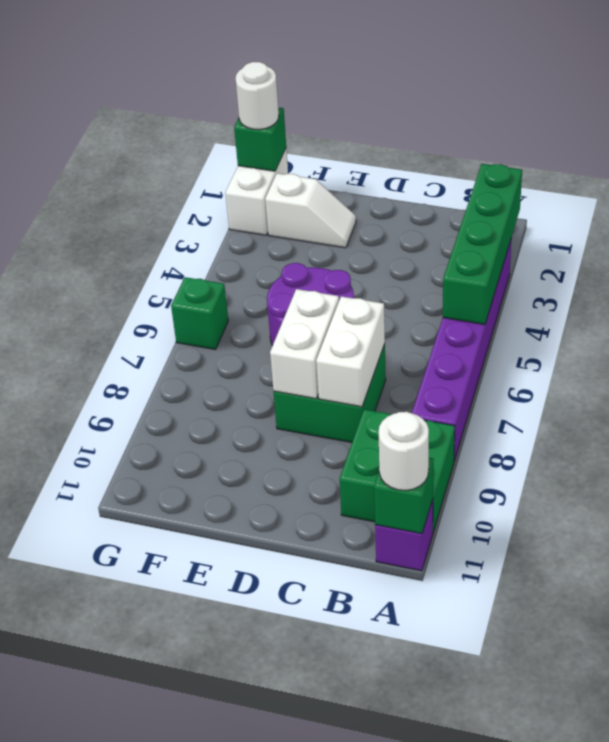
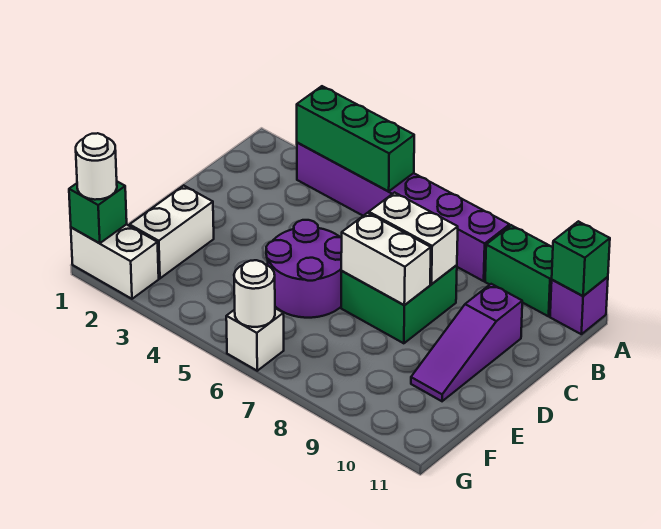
green 1x4 brick [443,164,522,324] -> green 1x3 brick [297,86,414,191]
green 2x2 brick [340,409,455,532] -> green 1x2 brick [485,225,553,316]
white 1x1 round brick [378,412,429,491] -> white 1x1 round brick moved to [234,260,275,327]
none -> purple 1x3 slope [411,284,522,401]
white 1x2 slope [265,173,356,248] -> white 1x2 brick [130,186,214,278]
green 1x1 brick [171,277,228,349] -> white 1x1 brick [226,308,284,371]

